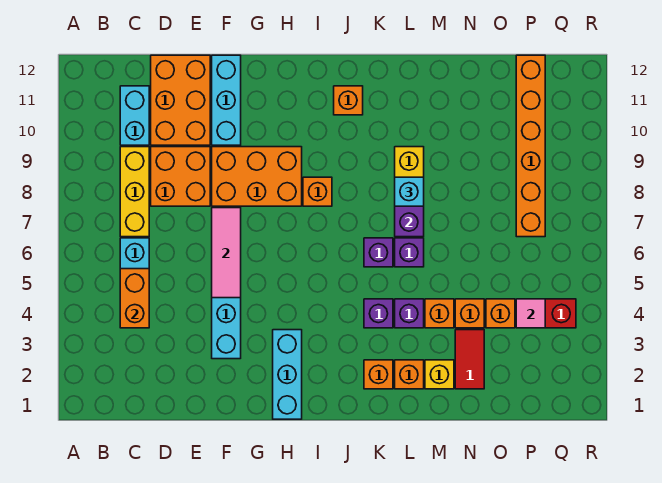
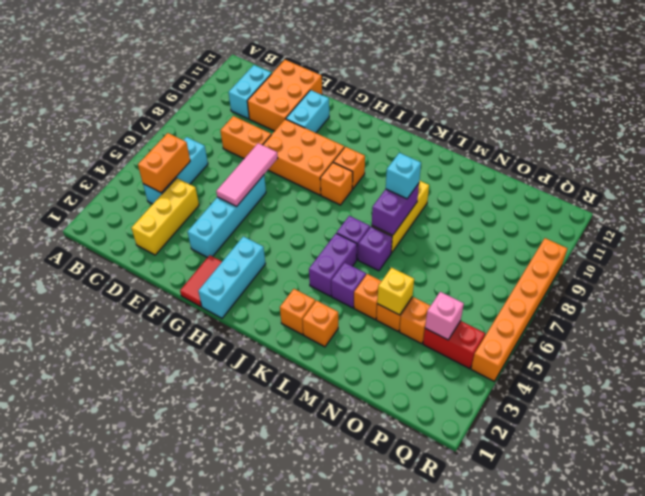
yellow 1x3 brick [120,147,149,237] -> yellow 1x3 brick moved to [131,178,199,255]
orange 2x2 brick [151,147,210,206] -> orange 1x2 brick [220,116,271,158]
cyan 1x3 brick [212,55,241,145] -> cyan 1x2 brick [286,90,329,133]
orange 1x1 brick [334,86,363,115] -> orange 1x1 brick moved to [333,147,365,189]
purple 1x1 brick [364,299,393,328] -> purple 1x2 brick [309,233,357,296]
yellow 1x1 brick [425,360,454,389] -> yellow 1x1 brick moved to [377,268,414,315]
red 1x2 tile [455,330,484,389] -> red 1x2 tile moved to [180,255,222,307]
pink 1x1 tile [516,299,545,328] -> pink 1x1 brick [425,292,464,340]
orange 1x6 brick [516,55,545,237] -> orange 1x6 brick moved to [471,238,567,381]

